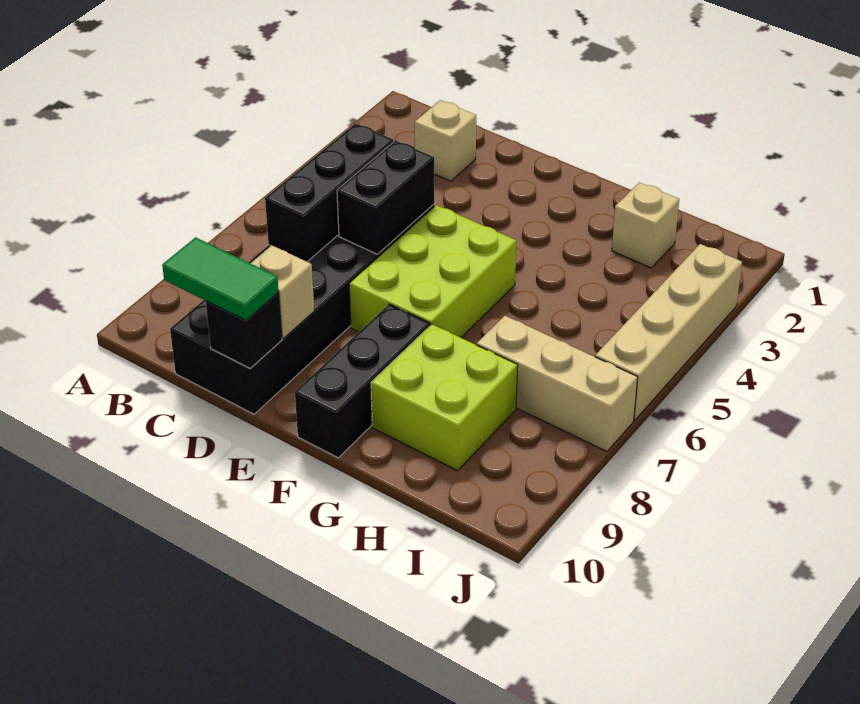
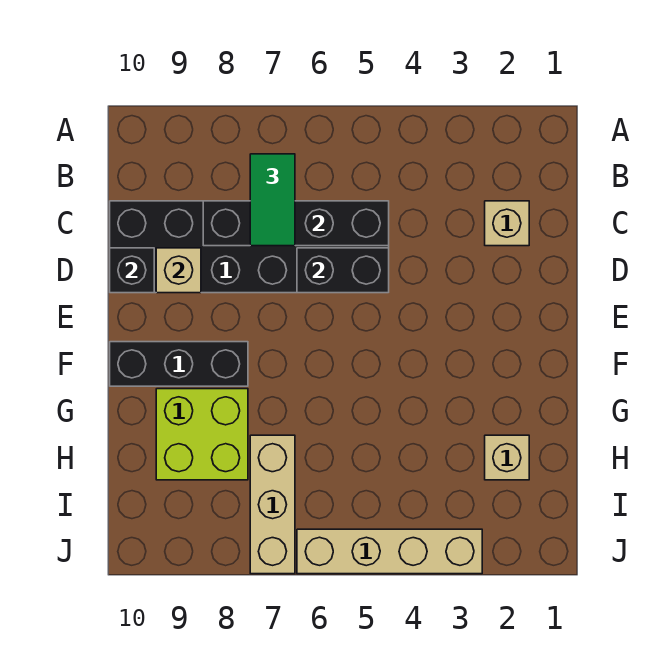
black 1x3 brick [265,123,394,262] -> black 1x4 brick [203,201,389,246]
green 1x2 tile [162,237,279,320] -> green 1x2 tile moved to [250,154,295,246]
lime 2x3 brick [349,205,516,338] -> none

